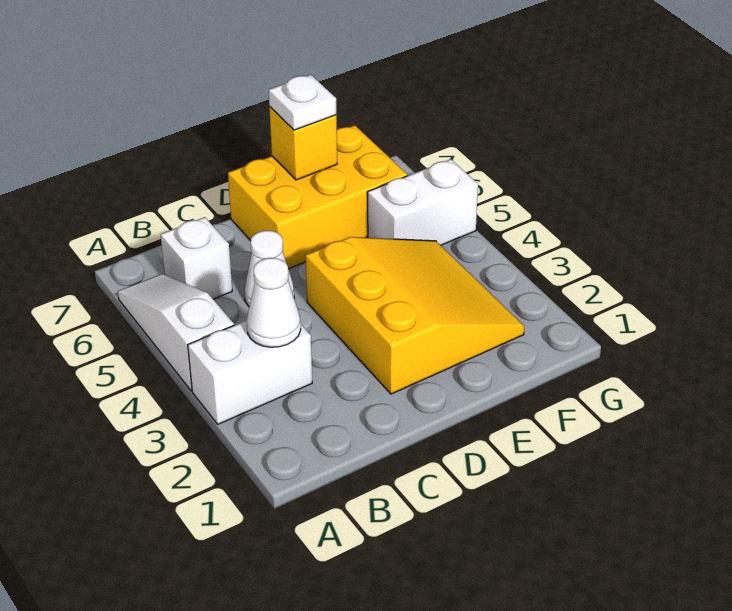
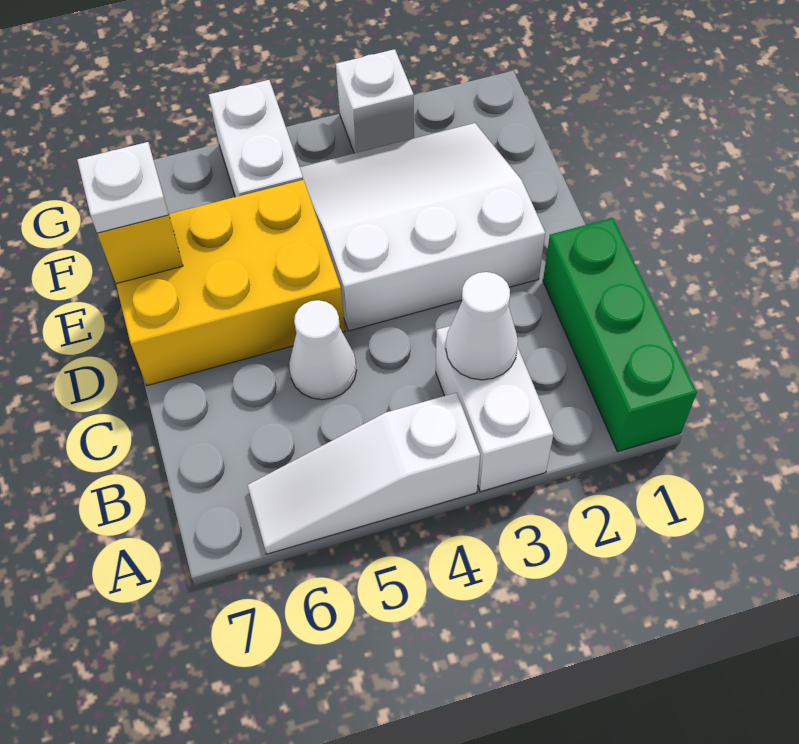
none -> green 1x3 brick [543,218,697,452]
white 1x1 brick [161,217,232,299] -> white 1x1 brick moved to [336,49,414,153]
yellow 3x3 slope [305,237,524,394] -> white 3x3 slope [300,123,545,331]
yellow 2x3 brick [228,125,407,269] -> yellow 2x3 brick turned to [116,180,345,385]

